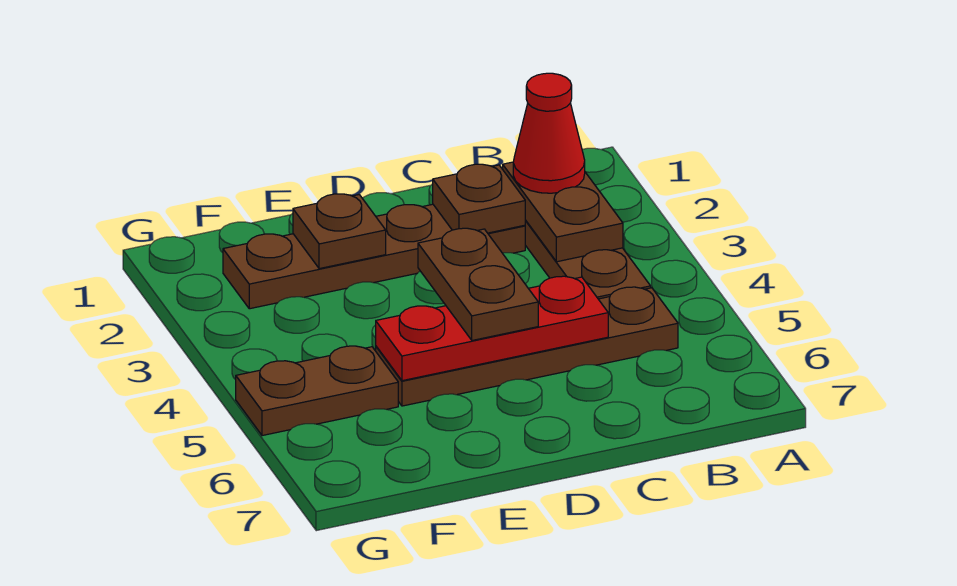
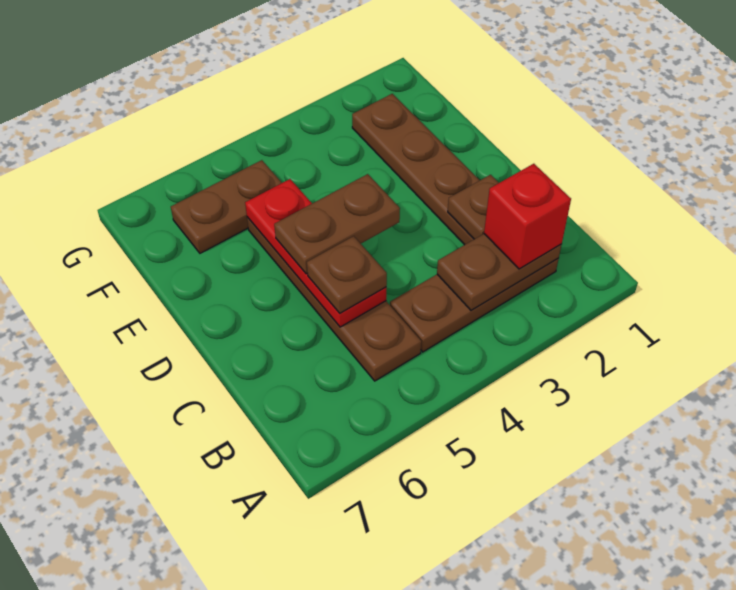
red 1x1 cone [513,73,585,193] -> red 1x1 brick [484,164,571,269]
brown 1x1 plate [293,194,386,269] -> brown 1x1 plate moved to [307,236,387,313]
brown 1x2 plate [236,346,398,436] -> brown 1x2 plate turned to [171,160,282,253]

